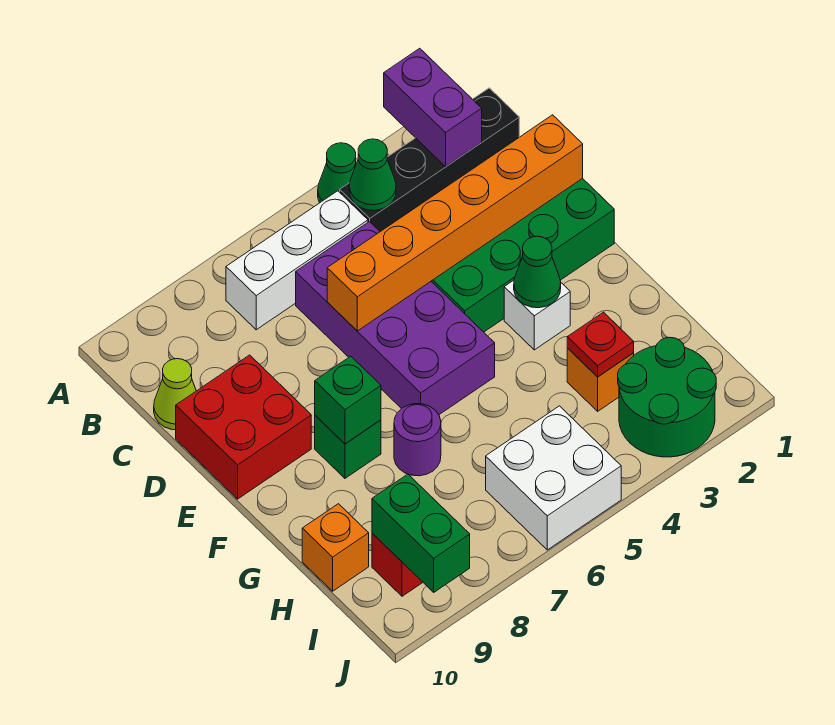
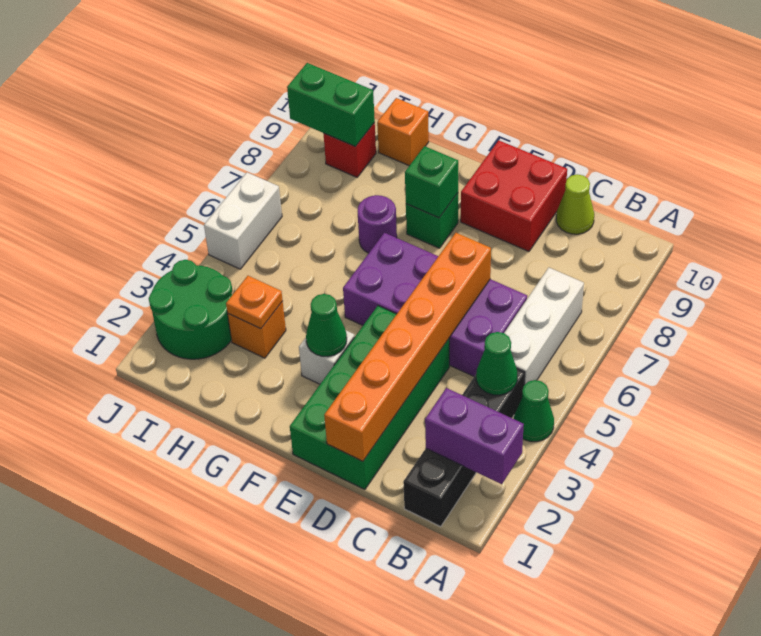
red 1x1 plate [567,312,634,377] -> orange 1x1 plate [226,276,283,329]
white 2x2 brick [486,406,621,550] -> white 1x2 brick [204,172,282,269]

